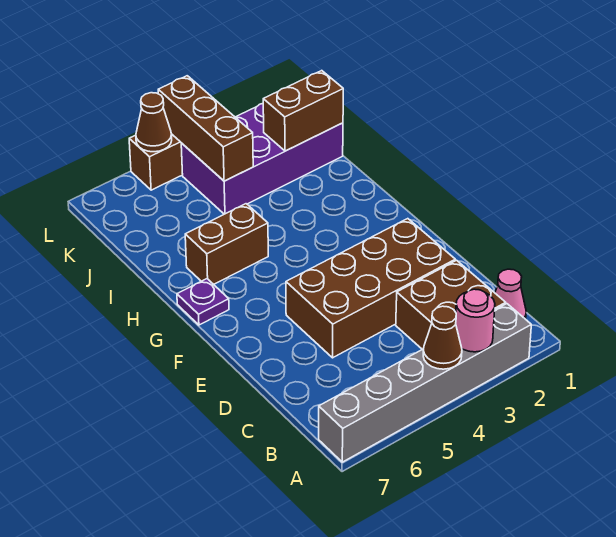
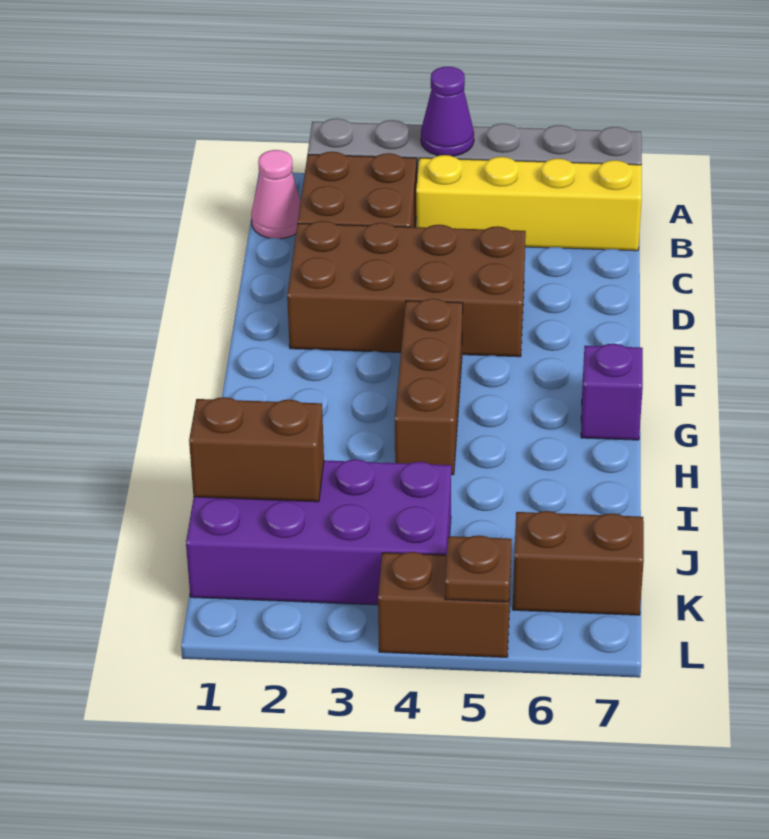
pink 1x1 round brick [456,289,495,352] -> none
brown 1x1 cone [423,306,462,369] -> purple 1x1 cone [421,67,474,156]
none -> yellow 1x4 brick [416,155,642,251]
purple 1x1 plate [177,279,229,325] -> purple 1x1 brick [581,344,643,440]
brown 1x2 brick [185,204,268,284] -> brown 1x2 brick moved to [513,511,644,615]
brown 1x3 brick [158,76,253,181] -> brown 1x3 brick moved to [395,299,463,475]
brown 1x1 cone [136,93,172,152] -> brown 1x1 plate [445,536,512,602]

